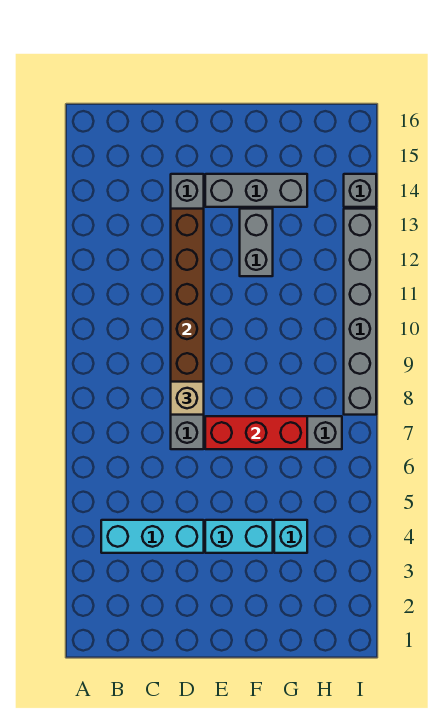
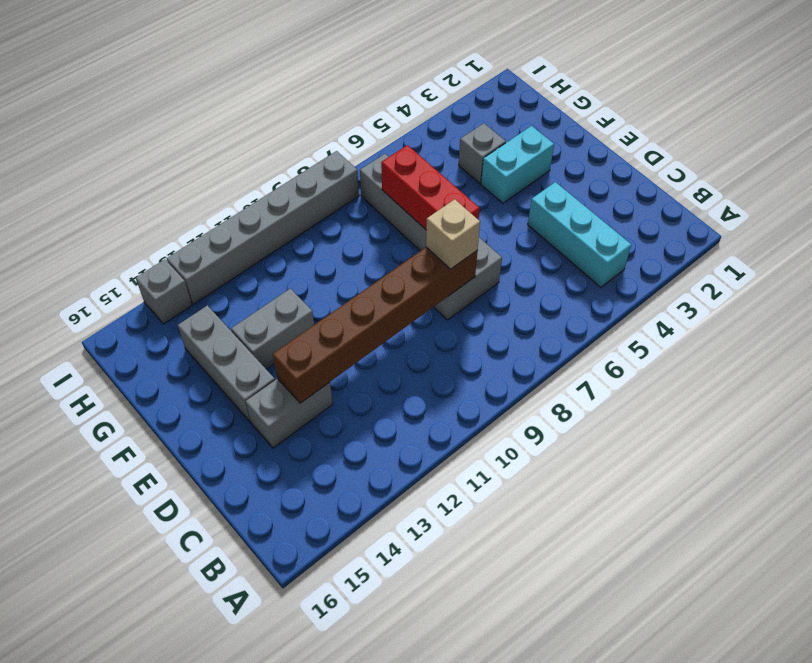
cyan 1x2 brick [205,520,273,553] -> cyan 1x2 brick turned to [481,126,554,203]
cyan 1x1 brick [274,520,307,553] -> grey 1x1 brick [459,123,506,184]

